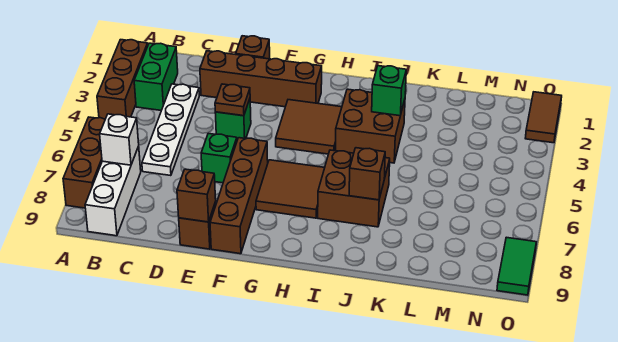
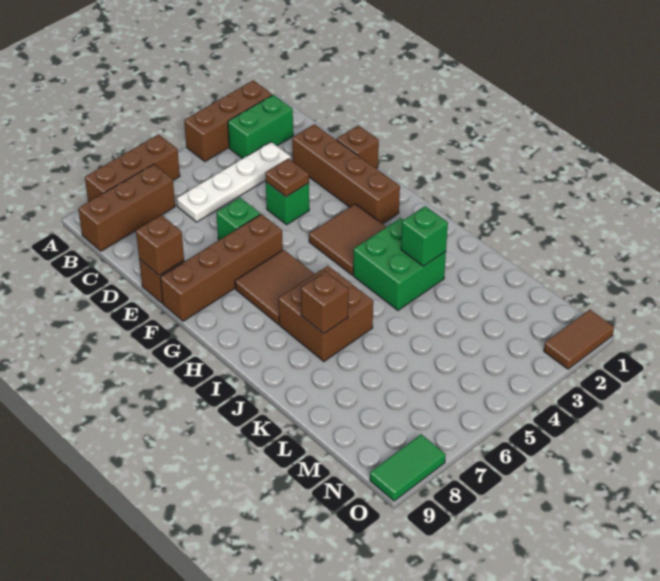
white 1x3 brick [85,147,141,236] -> brown 1x3 brick [78,164,175,251]
white 1x1 brick [100,114,139,165] -> none
brown 2x2 brick [335,89,405,163] -> green 2x2 brick [353,218,446,310]

